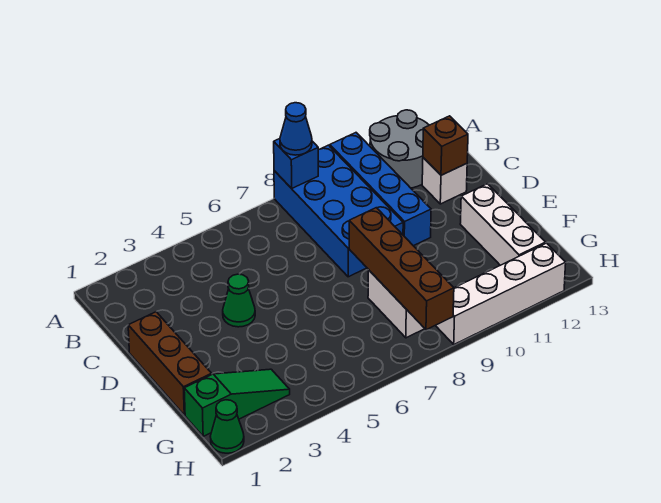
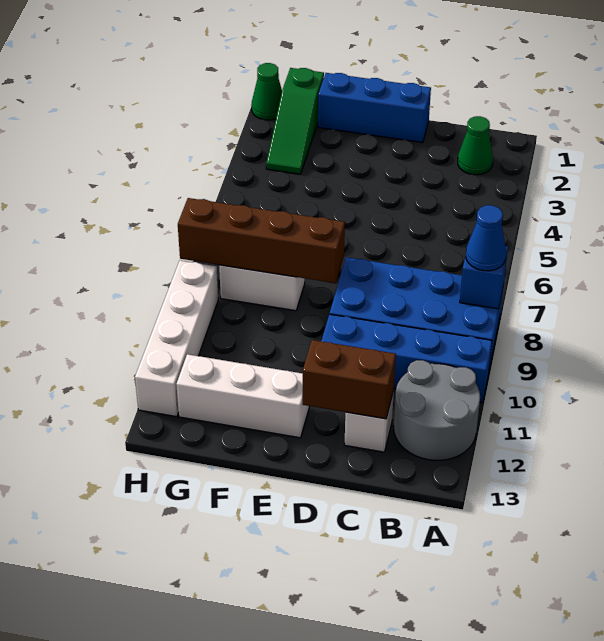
brown 1x1 brick [423,116,468,175] -> brown 1x2 brick [303,340,396,419]
brown 1x3 brick [128,312,212,415] -> blue 1x3 brick [318,73,431,143]
green 1x1 cone [223,274,255,327] -> green 1x1 cone moved to [458,116,493,175]

